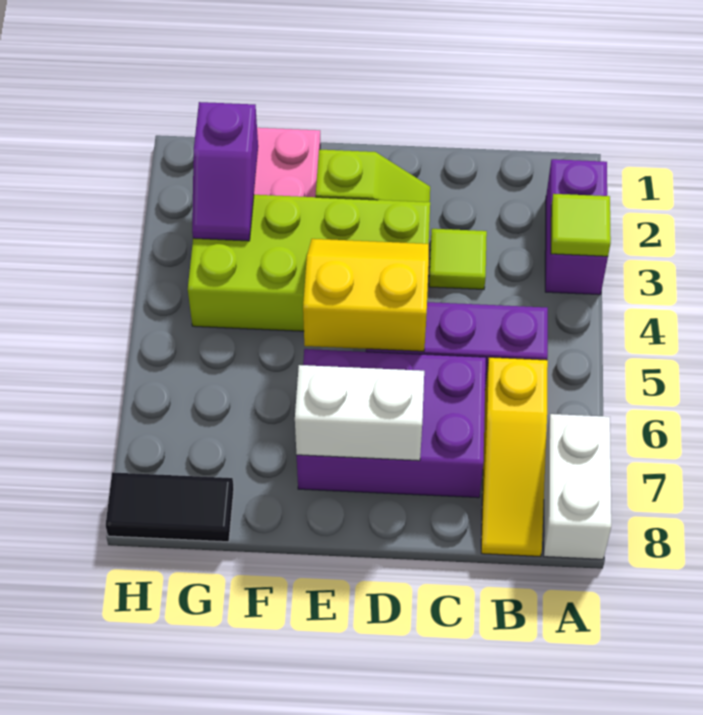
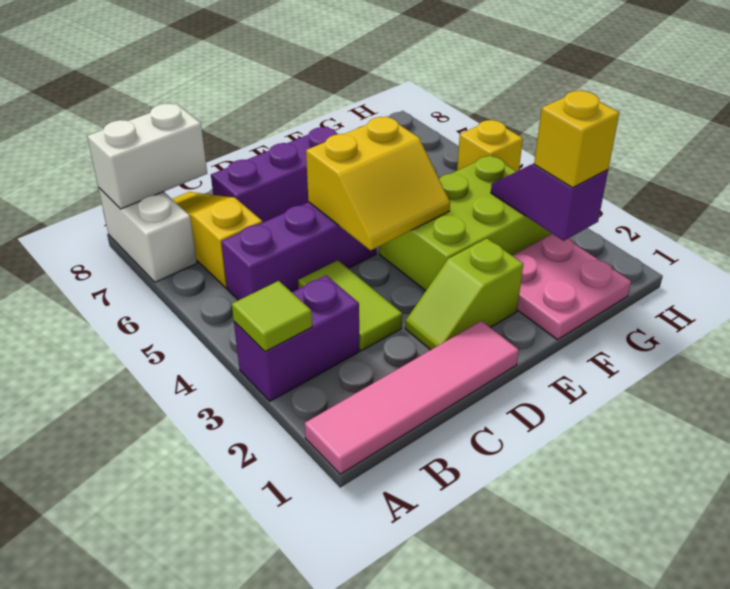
none -> pink 1x4 tile [304,321,519,474]
purple 1x2 brick [545,159,608,295] -> purple 1x2 brick turned to [234,275,359,401]
lime 1x1 tile [429,229,487,289] -> lime 1x2 tile [298,260,402,351]
purple 2x3 brick [297,349,486,498] -> purple 1x3 brick [211,127,337,222]
lime 2x4 brick [188,195,430,331] -> lime 2x3 brick [380,155,552,291]
white 1x2 brick [295,365,424,461] -> white 1x2 brick moved to [87,104,207,209]
none -> yellow 1x1 brick [534,91,619,188]
black 1x2 tile [106,472,234,542] -> none
none -> yellow 1x1 brick [457,120,523,171]

